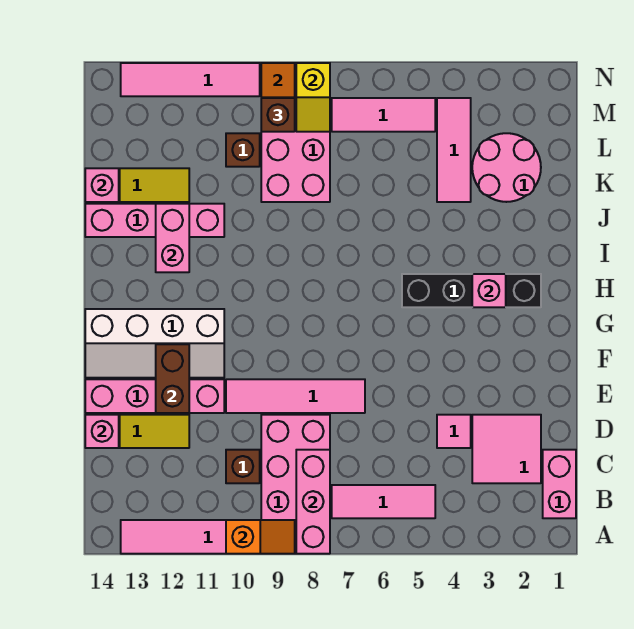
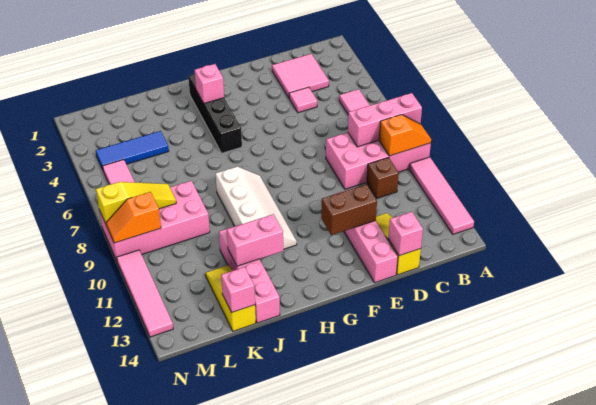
orange 1x2 slope [226,520,295,554] -> orange 1x2 slope turned to [379,115,431,156]
pink 1x2 brick [543,450,576,518] -> none
pink 1x4 tile [226,379,365,413] -> none
white 2x4 slope [85,309,224,378] -> white 2x4 slope moved to [216,167,297,249]
pink 2x2 round brick [472,133,541,202] -> none
pink 1x3 tile [437,98,471,202] -> blue 1x3 tile [96,131,169,170]
brown 1x1 brick [226,133,260,167] -> none
yellow 1x2 slope [296,63,330,132] -> yellow 1x3 slope [96,182,176,224]
brown 1x1 brick [261,98,295,132] -> none

